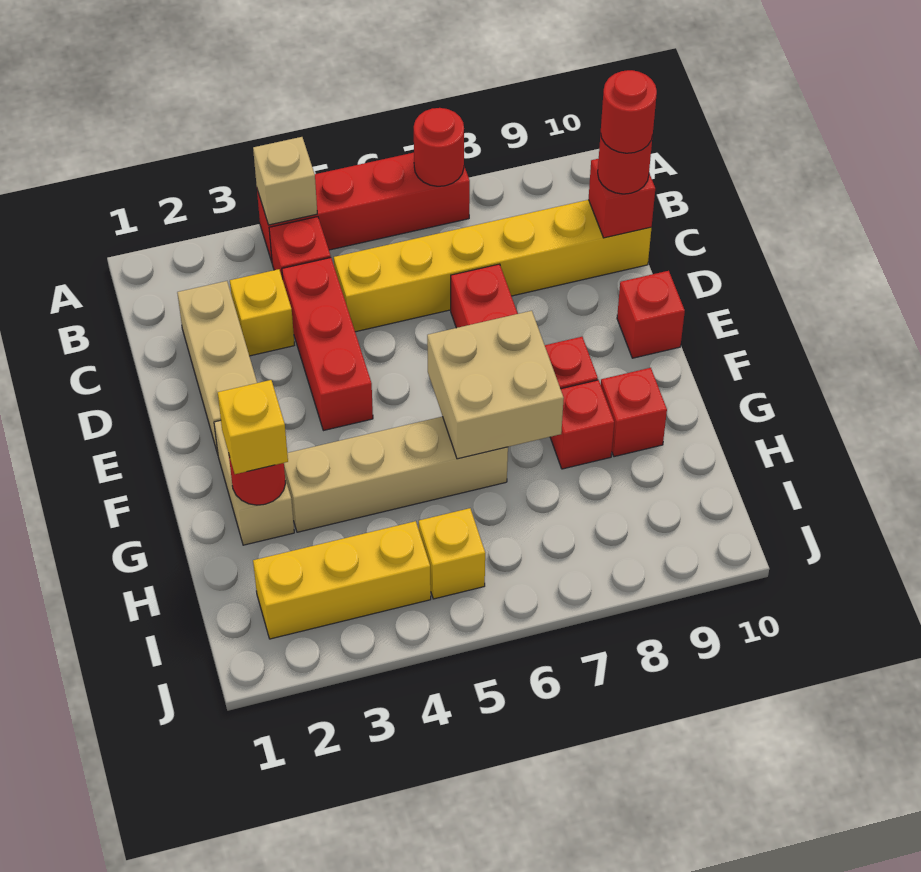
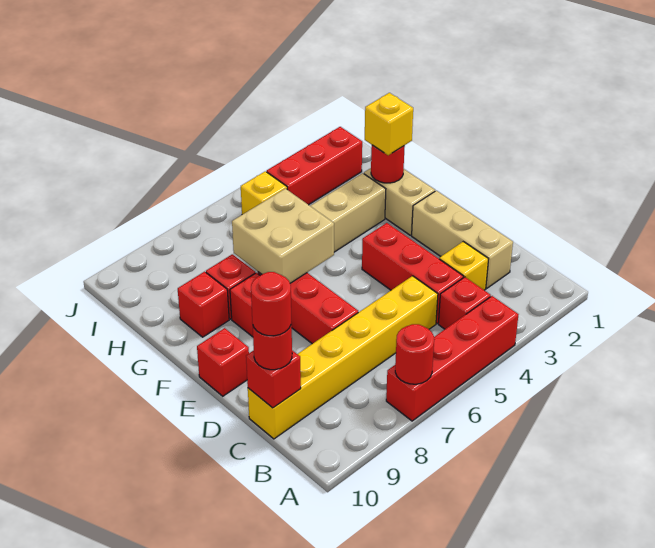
tan 1x1 brick [253,137,317,225] -> none
yellow 1x3 brick [253,521,431,639] -> red 1x3 brick [267,127,362,205]

